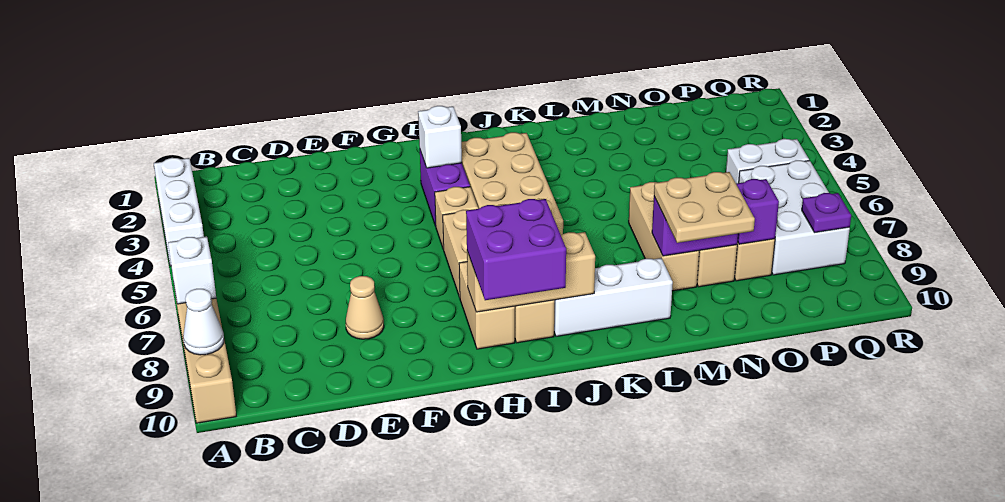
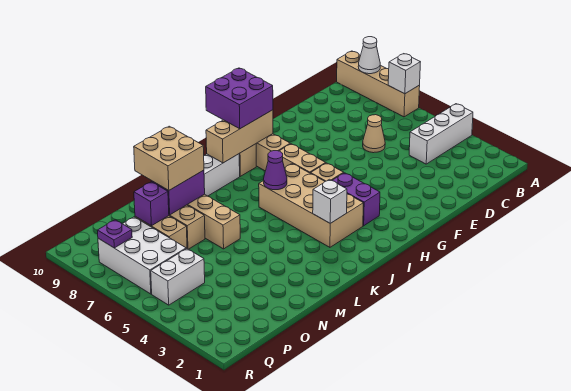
white 1x3 brick [154,158,204,266] -> white 1x3 brick turned to [409,104,473,164]
tan 1x1 cone [346,276,384,339] -> tan 1x1 cone moved to [363,115,385,153]
white 1x1 brick [418,106,462,168] -> white 1x1 brick moved to [313,179,347,223]
none -> purple 1x1 cone [264,151,287,190]
tan 2x2 plate [654,172,755,243] -> tan 2x2 brick [134,126,204,191]

